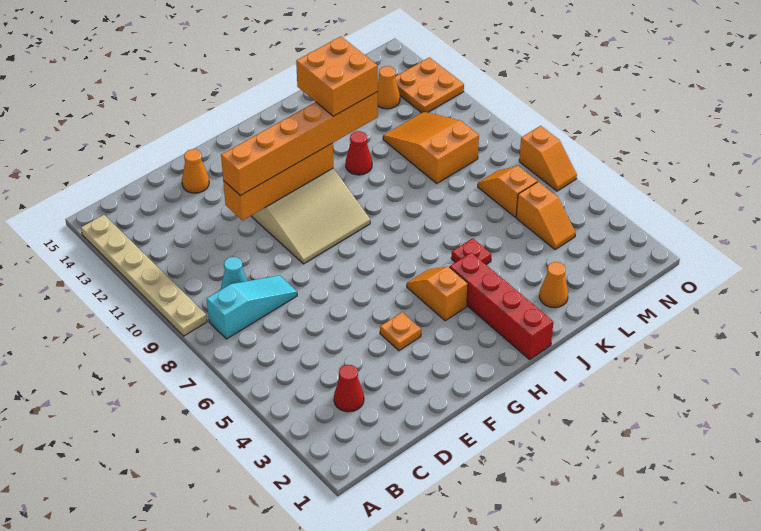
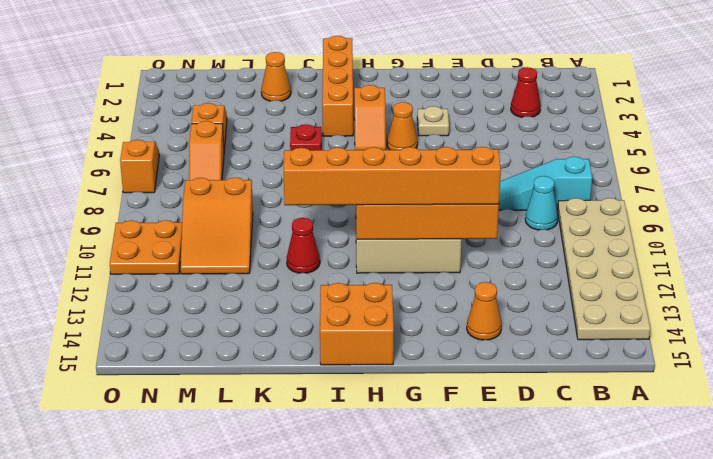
tan 1x6 plate [81,215,207,336] -> tan 2x6 plate [558,198,650,340]
orange 1x1 plate [380,312,421,351] -> tan 1x1 plate [417,106,449,136]
red 1x4 brick [450,253,553,359] -> orange 1x4 brick [322,36,353,136]
orange 2x2 brick [296,37,378,116] -> orange 2x2 brick moved to [320,283,394,365]
orange 1x1 cone [377,66,400,109] -> orange 1x1 cone moved to [387,102,418,150]
orange 2x2 plate [395,57,464,113] -> orange 2x2 plate moved to [110,220,182,274]

